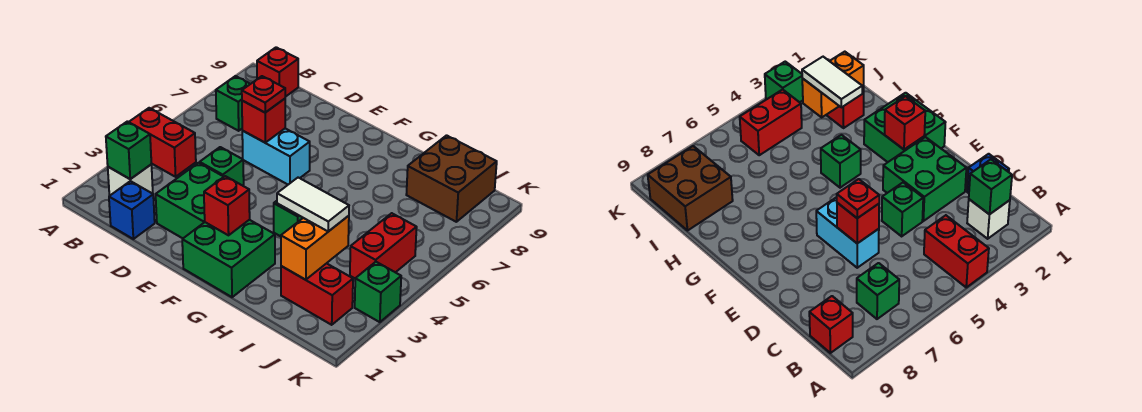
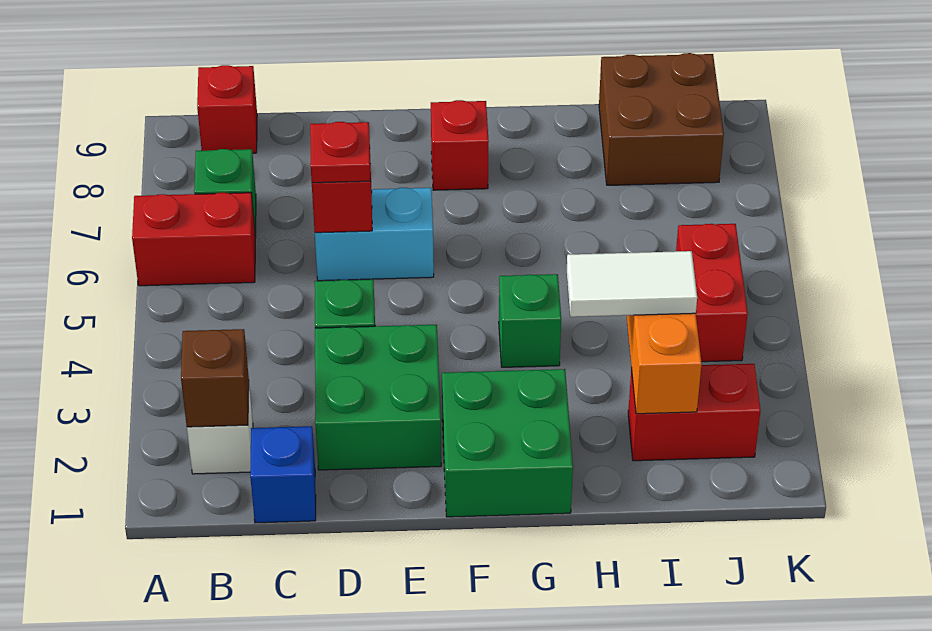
red 1x2 brick [129,108,196,177] -> red 1x2 brick moved to [132,193,255,286]
green 1x1 brick [106,121,151,179] -> brown 1x1 brick [181,329,249,427]
red 1x1 brick [204,176,250,235] -> red 1x1 brick moved to [431,100,489,190]
green 1x1 brick [355,262,401,322] -> none

